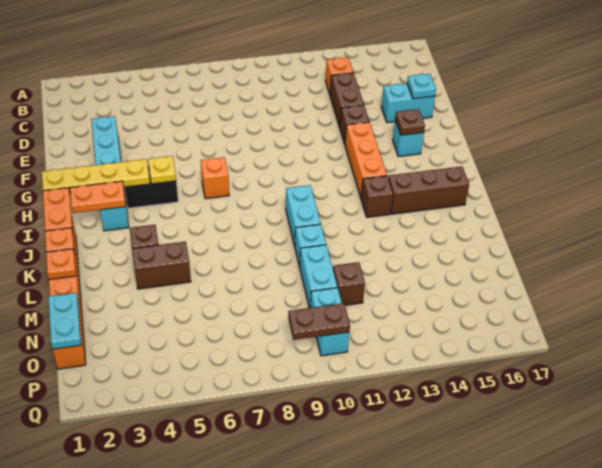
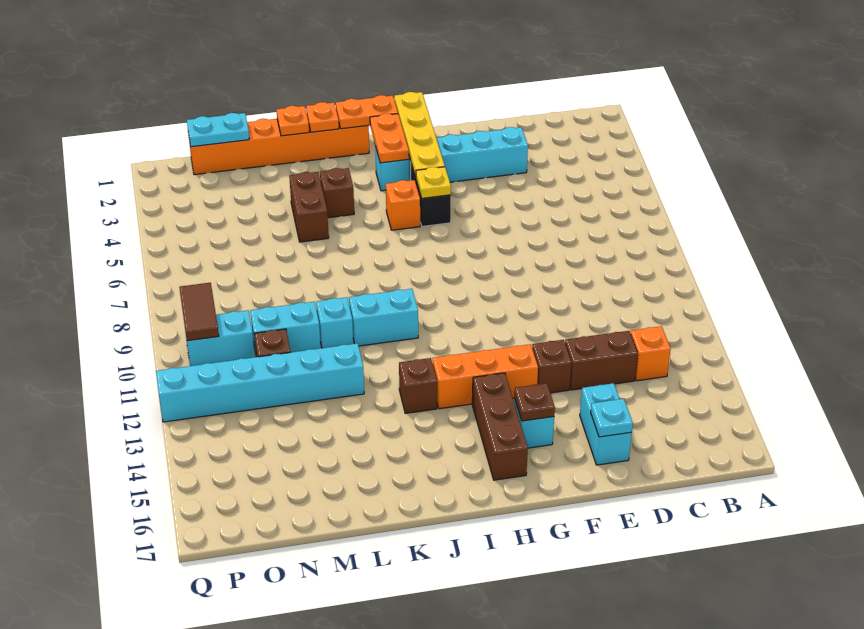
orange 1x1 brick [201,157,229,199] -> orange 1x1 brick moved to [386,180,420,230]
brown 1x3 brick [388,166,469,214] -> brown 1x3 brick moved to [472,373,528,480]
none -> cyan 1x6 brick [156,343,364,422]
brown 1x2 plate [288,303,350,340] -> brown 1x2 tile [179,283,219,341]

